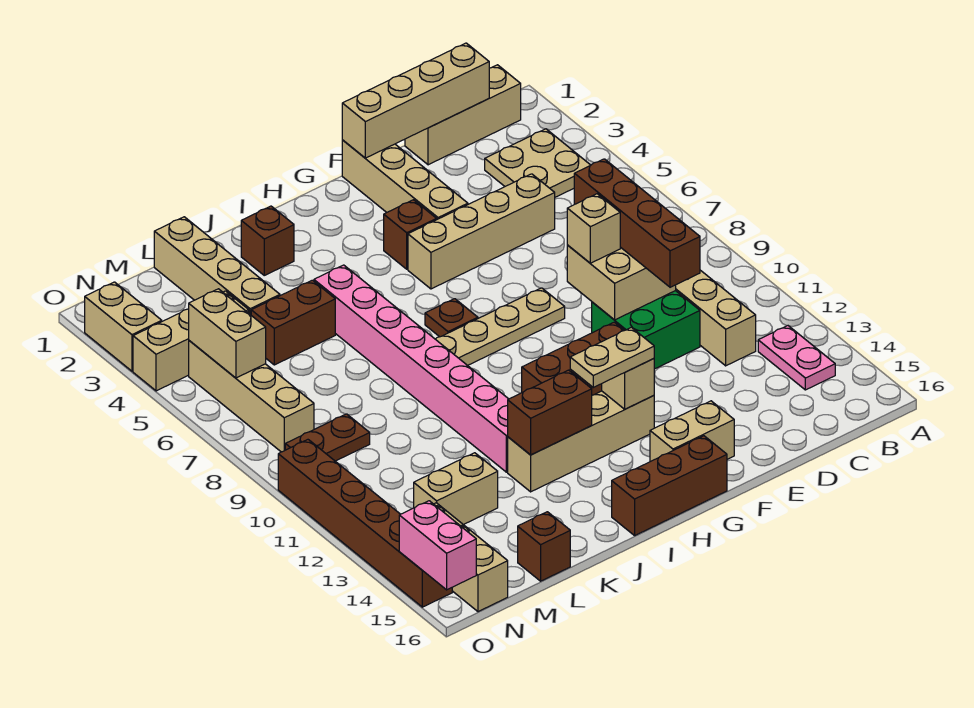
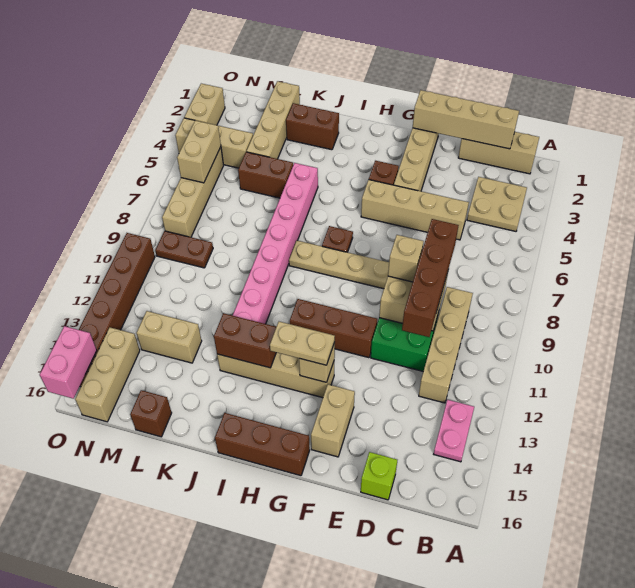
none -> lime 1x1 brick [361,452,397,500]
tan 1x2 brick [650,401,734,462] -> tan 1x2 brick turned to [311,384,355,457]
brown 1x1 brick [241,206,294,275] -> brown 1x2 brick [286,103,339,150]

